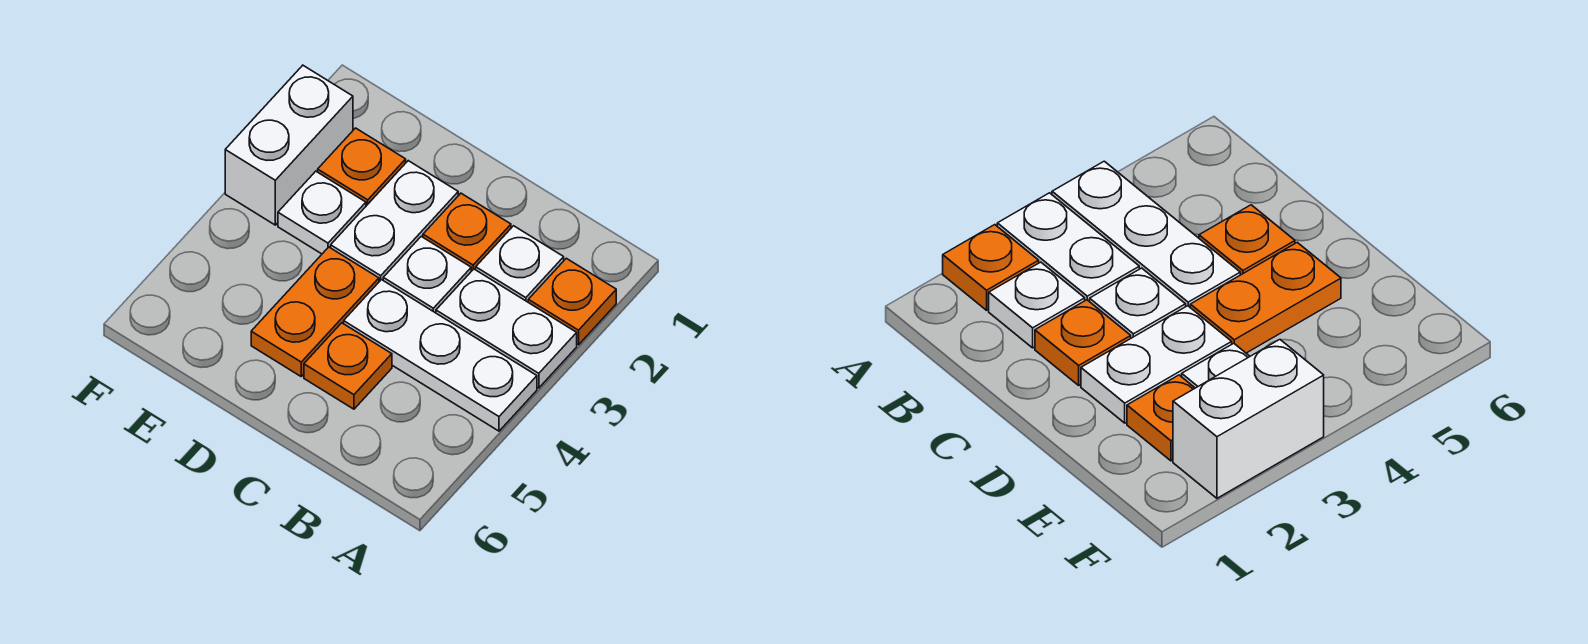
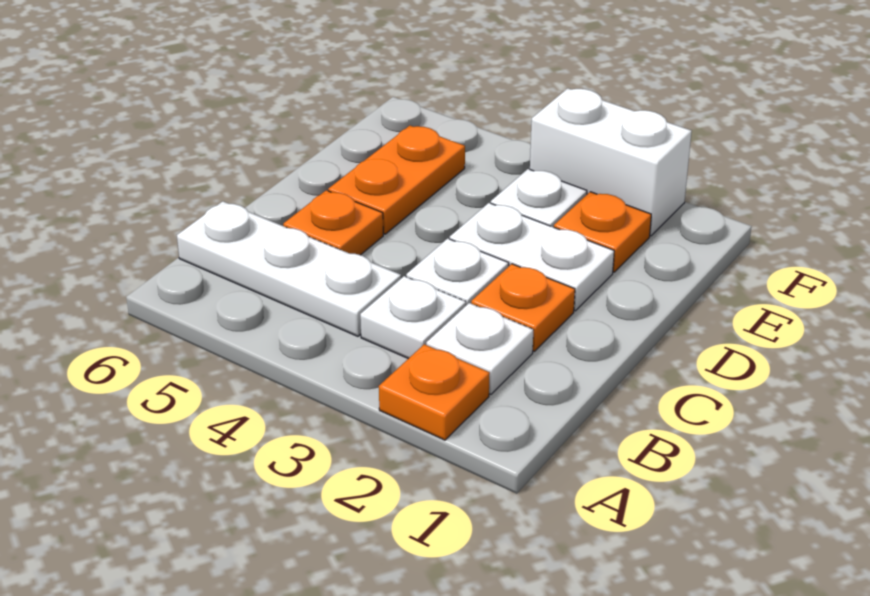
white 1x2 plate [436,269,577,388] -> white 1x1 plate [360,276,466,359]
white 1x3 plate [344,280,537,431] -> white 1x3 plate turned to [177,201,401,336]
orange 1x2 plate [251,247,379,376] -> orange 1x2 plate turned to [328,126,465,234]

